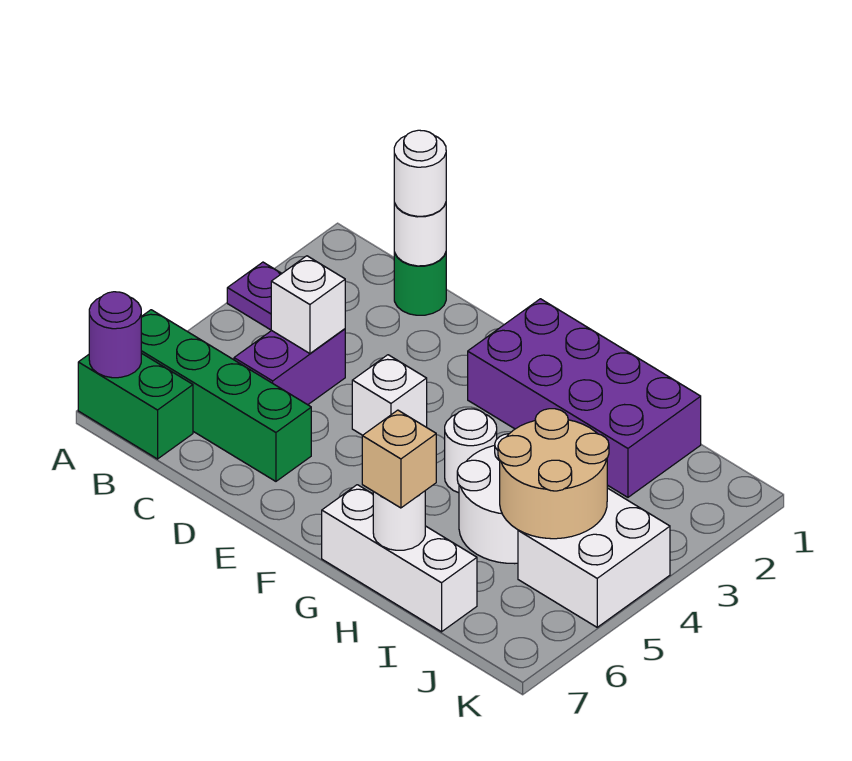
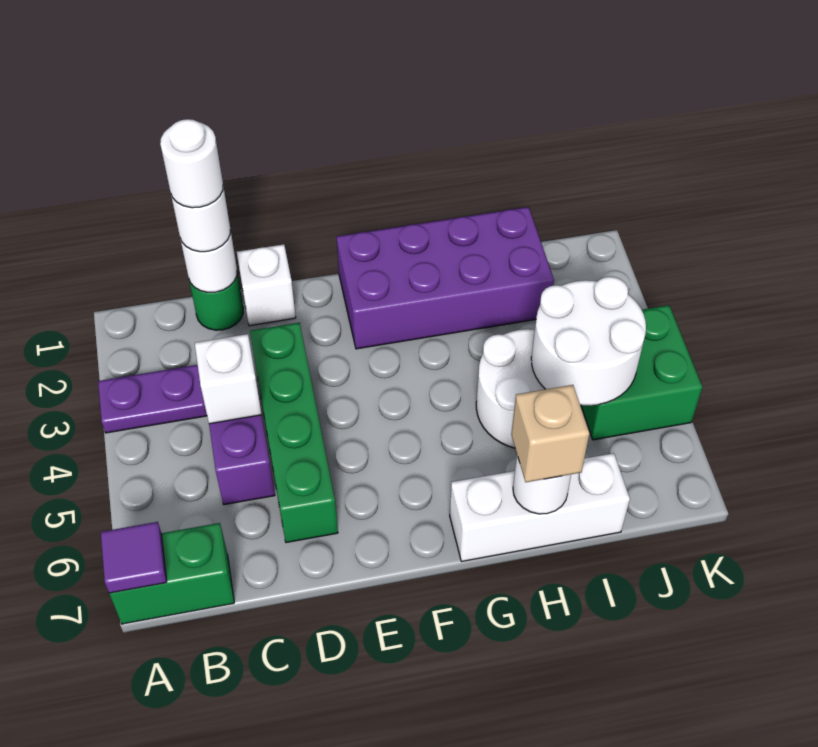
green 1x4 brick [141,310,311,481] -> green 1x4 brick turned to [250,323,338,543]
purple 1x1 round brick [89,292,141,378] -> purple 1x1 tile [101,522,167,593]
white 1x1 brick [352,355,427,435] -> white 1x1 brick moved to [237,244,296,326]
white 1x1 round brick [445,409,497,493] -> white 1x1 round brick moved to [160,119,223,208]
tan 2x2 round brick [498,409,609,539] -> white 2x2 round brick [531,277,646,405]
white 2x2 brick [518,488,670,627] -> green 2x2 brick [581,305,702,440]

